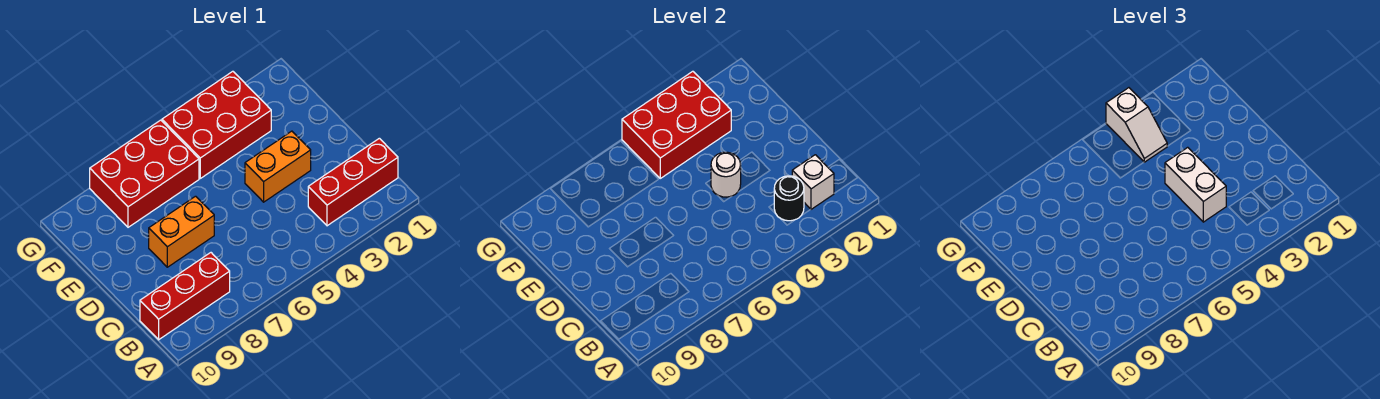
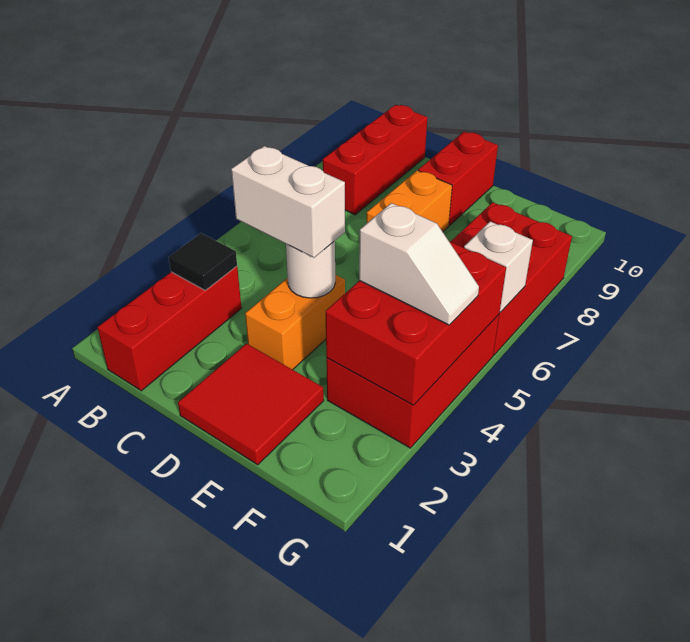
white 1x1 brick [792,155,834,209] -> white 1x1 brick moved to [464,221,533,312]
black 1x1 round brick [774,176,804,221] -> black 1x1 tile [169,233,237,291]
none -> red 2x2 tile [178,344,324,465]
none -> red 1x2 brick [418,132,498,226]
white 1x2 slope [1106,88,1167,162] -> white 1x2 slope turned to [359,203,479,325]

